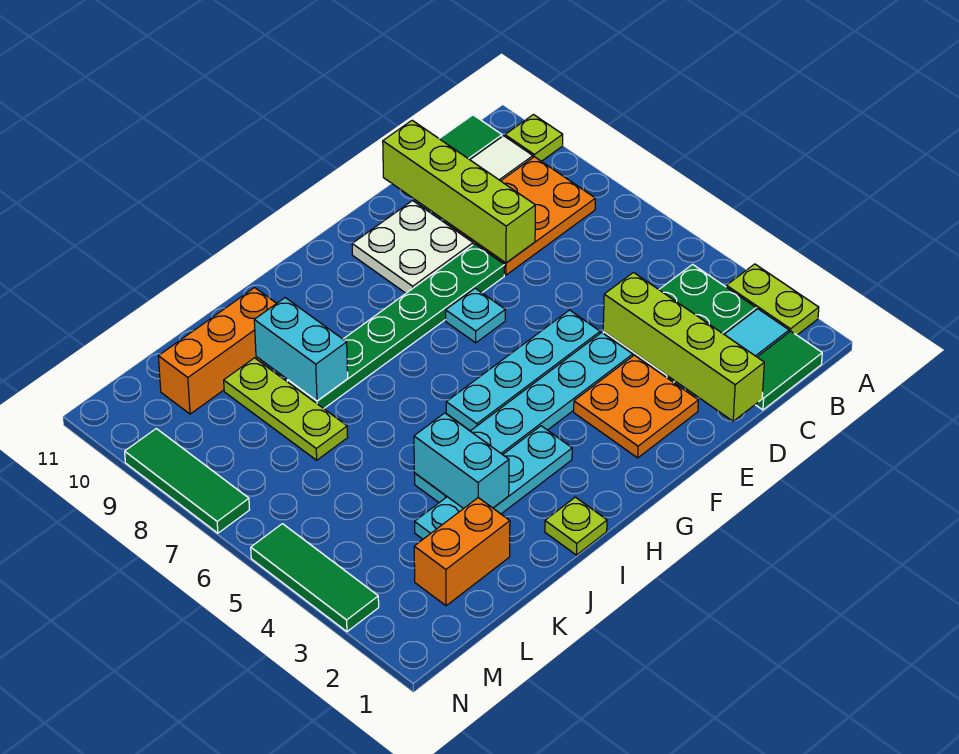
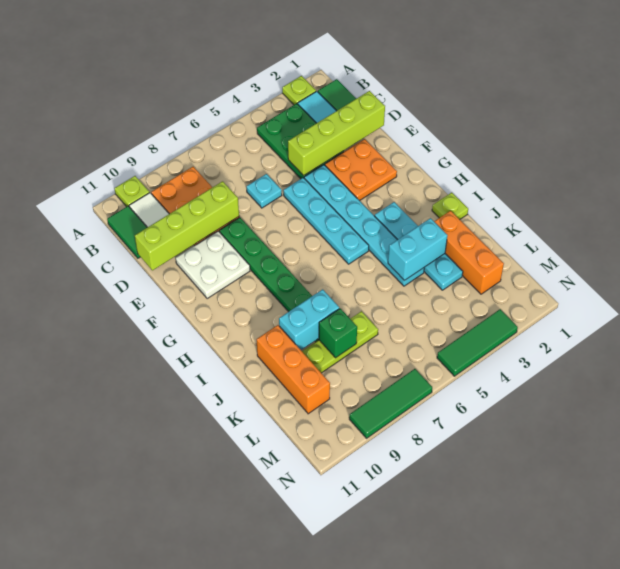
lime 1x2 plate [726,264,819,335] -> lime 1x1 plate [282,76,316,105]
cyan 1x1 plate [446,288,505,343] -> cyan 1x1 plate moved to [247,174,282,208]
orange 1x2 brick [414,498,510,606] -> orange 1x3 brick [434,211,504,294]
none -> green 1x1 brick [319,308,357,358]

